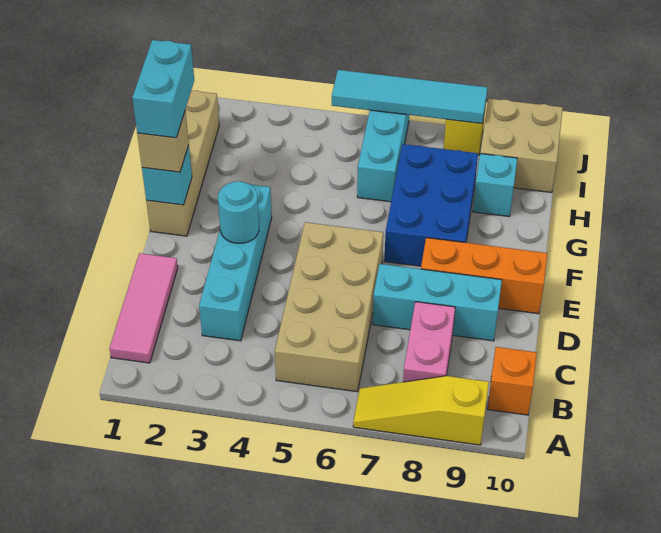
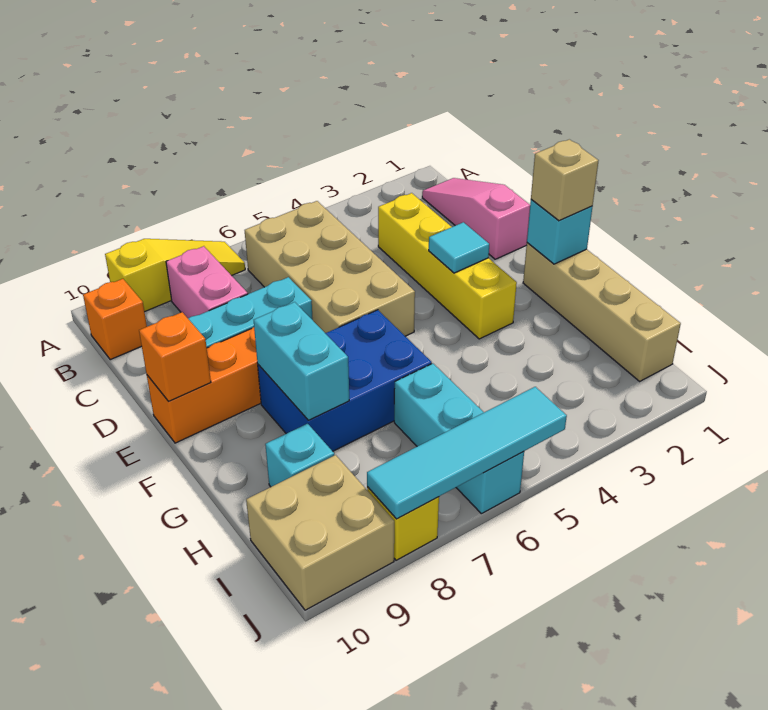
pink 1x3 tile [109,253,178,363] -> pink 1x3 slope [422,178,530,259]
cyan 1x4 brick [199,184,272,341] -> yellow 1x4 brick [378,193,517,339]
cyan 1x1 round brick [218,181,259,243] -> cyan 1x1 tile [429,222,489,273]
none -> orange 1x1 brick [139,312,211,401]
cyan 1x2 brick [132,40,194,138] -> cyan 1x2 brick moved to [254,302,349,420]
blue 2x3 brick [384,144,478,266] -> blue 2x3 brick turned to [258,310,432,451]

